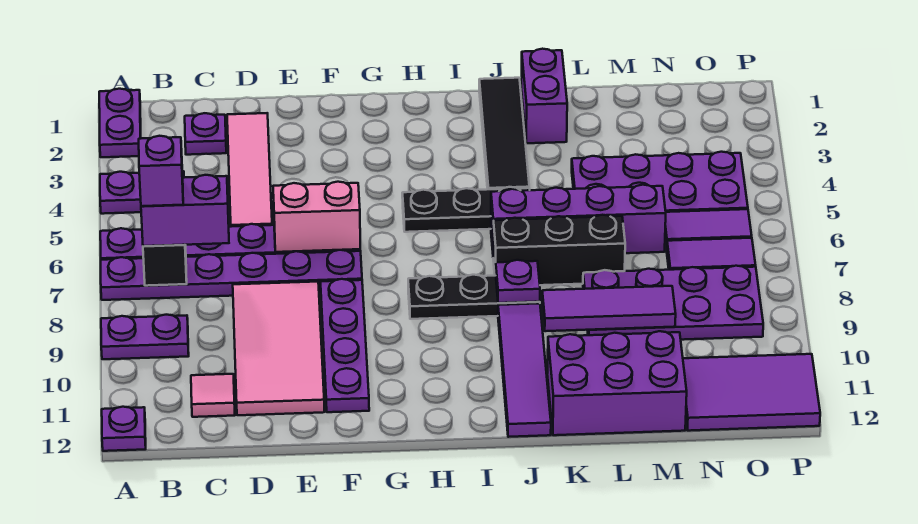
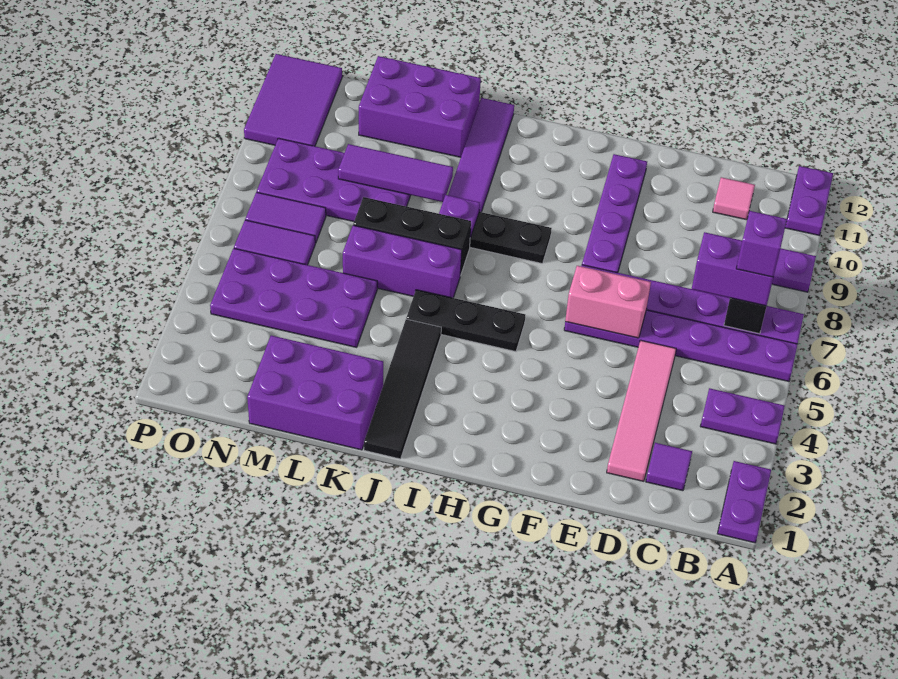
purple 1x1 plate [102,407,146,451] -> purple 1x2 plate [785,166,833,236]
purple 1x1 plate [185,113,226,155] -> purple 1x1 tile [646,443,692,491]
pink 2x4 tile [233,282,324,415] -> none
purple 1x4 brick [491,185,666,253] -> purple 1x3 brick [343,225,462,298]
purple 1x2 brick [521,49,567,143] -> purple 2x3 brick [247,336,383,450]
purple 2x3 tile [683,354,820,431] -> purple 2x3 tile turned to [244,54,342,146]

